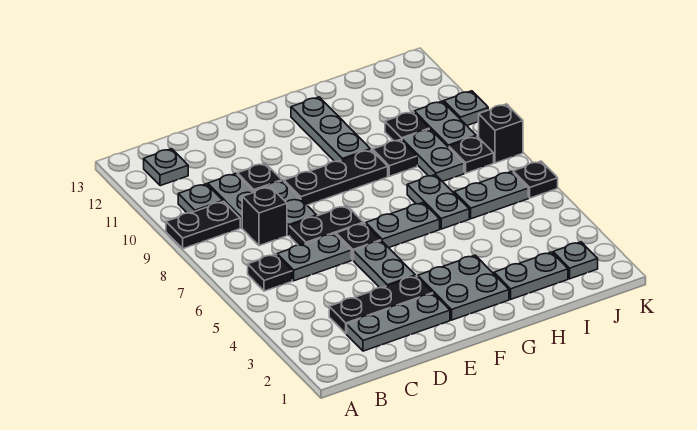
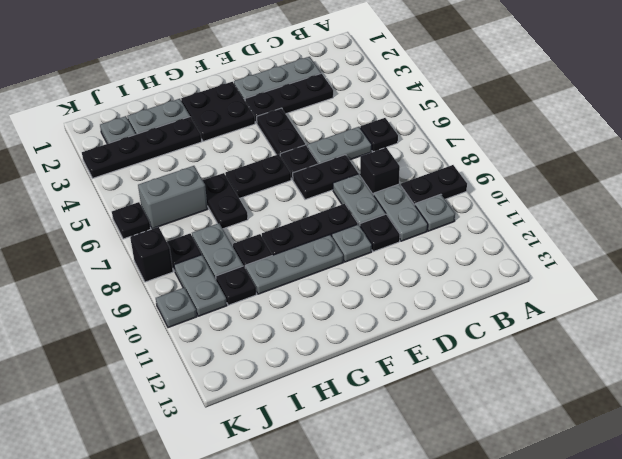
grey 1x1 plate [144,149,188,186] -> grey 1x1 plate moved to [332,224,372,262]
grey 1x2 plate [354,241,415,288] -> black 1x2 plate [257,108,305,155]
grey 2x2 plate [418,255,509,320] -> black 2x2 plate [181,82,255,141]
grey 1x2 plate [366,203,440,248] -> black 1x2 plate [225,154,291,198]
grey 1x3 plate [291,97,370,162] -> grey 1x3 plate turned to [245,235,343,294]
none -> black 1x4 plate [82,117,202,178]
grey 1x2 plate [407,175,469,229] -> black 1x2 plate [203,173,248,229]
grey 1x2 plate [454,171,528,219] -> grey 1x2 brick [138,166,208,229]

